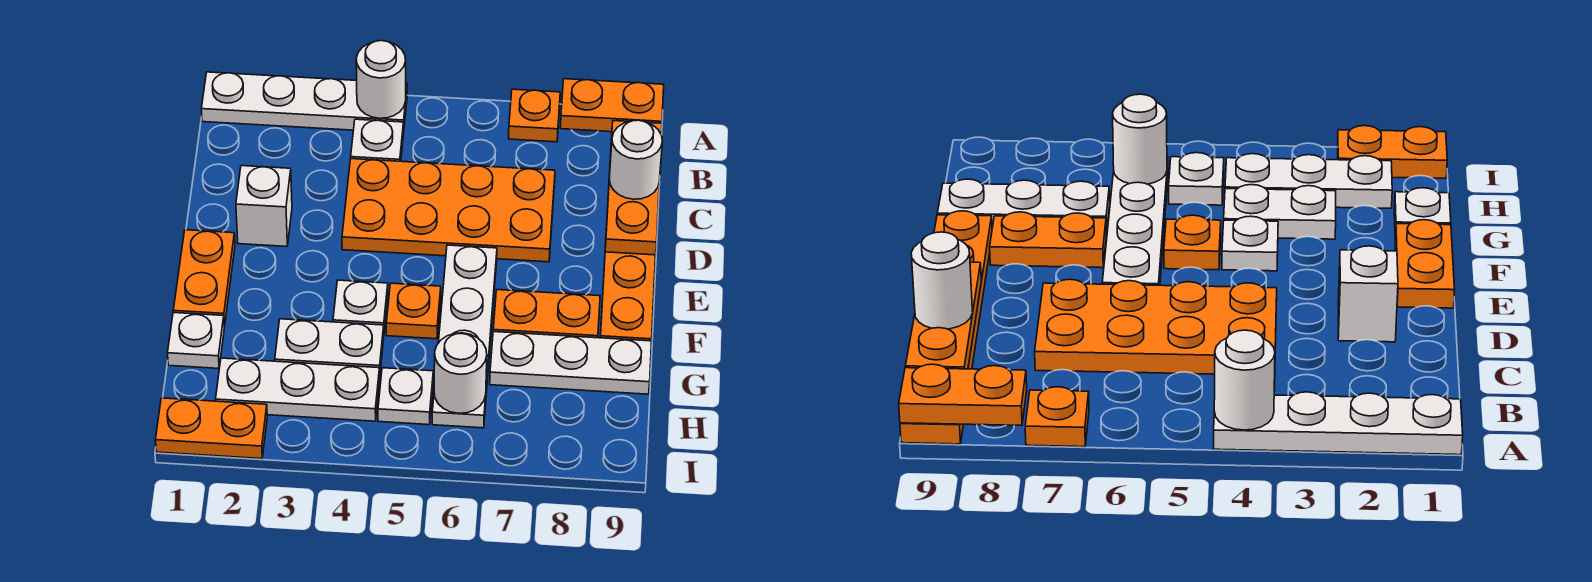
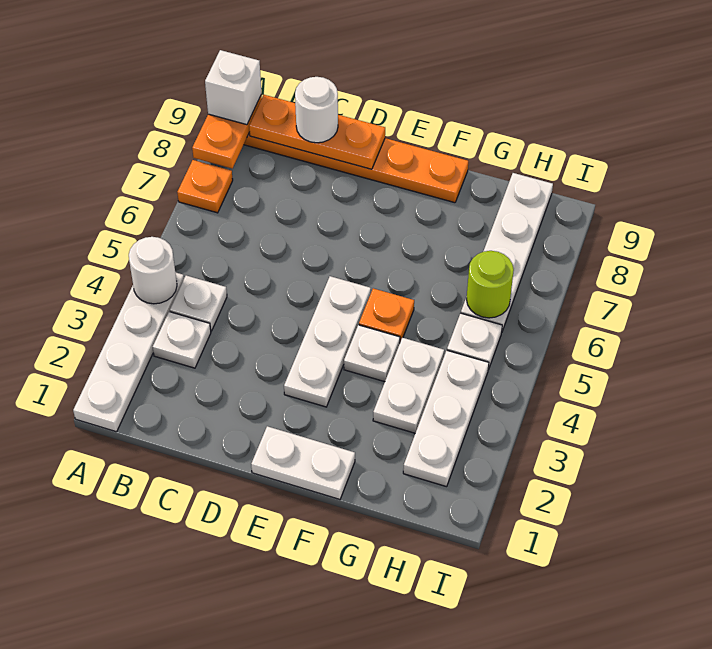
orange 2x4 plate [342,159,555,262] -> none
white 1x1 brick [236,166,292,247] -> white 1x1 brick moved to [205,50,262,125]
orange 1x2 plate [173,230,235,326] -> white 1x2 plate [251,426,355,499]
white 1x4 plate [432,245,497,428] -> white 1x4 plate turned to [461,173,553,331]
orange 1x2 plate [493,290,600,338] -> none
white 1x1 plate [168,313,224,368] -> white 1x1 plate moved to [153,312,211,368]
white 1x3 plate [490,332,652,394] -> white 1x3 plate moved to [284,276,371,407]
white 1x1 round brick [434,333,487,413] -> lime 1x1 round brick [467,251,514,318]
orange 1x2 plate [155,398,267,459] -> none

